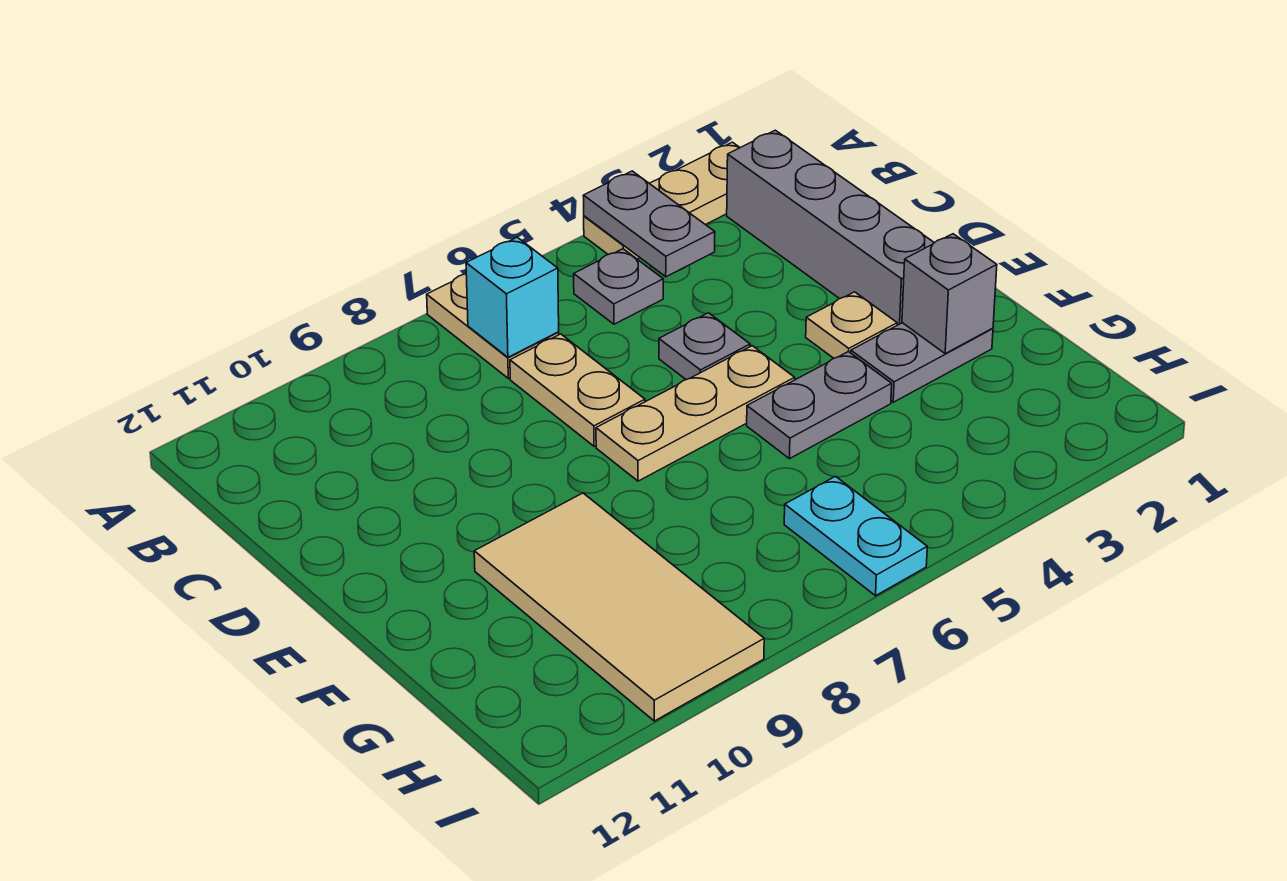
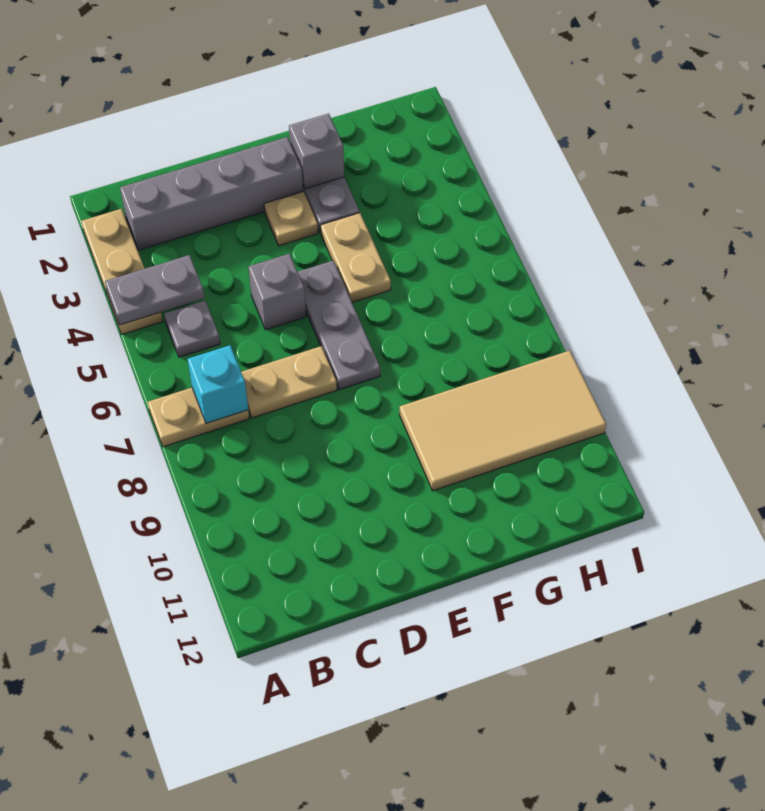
grey 1x1 plate [659,313,750,380] -> grey 1x1 brick [248,254,306,330]
tan 1x3 plate [596,346,795,481] -> grey 1x3 plate [298,261,380,390]
grey 1x2 plate [747,351,892,459] -> tan 1x2 plate [321,213,391,302]
cyan 1x2 plate [784,476,927,596] -> none

